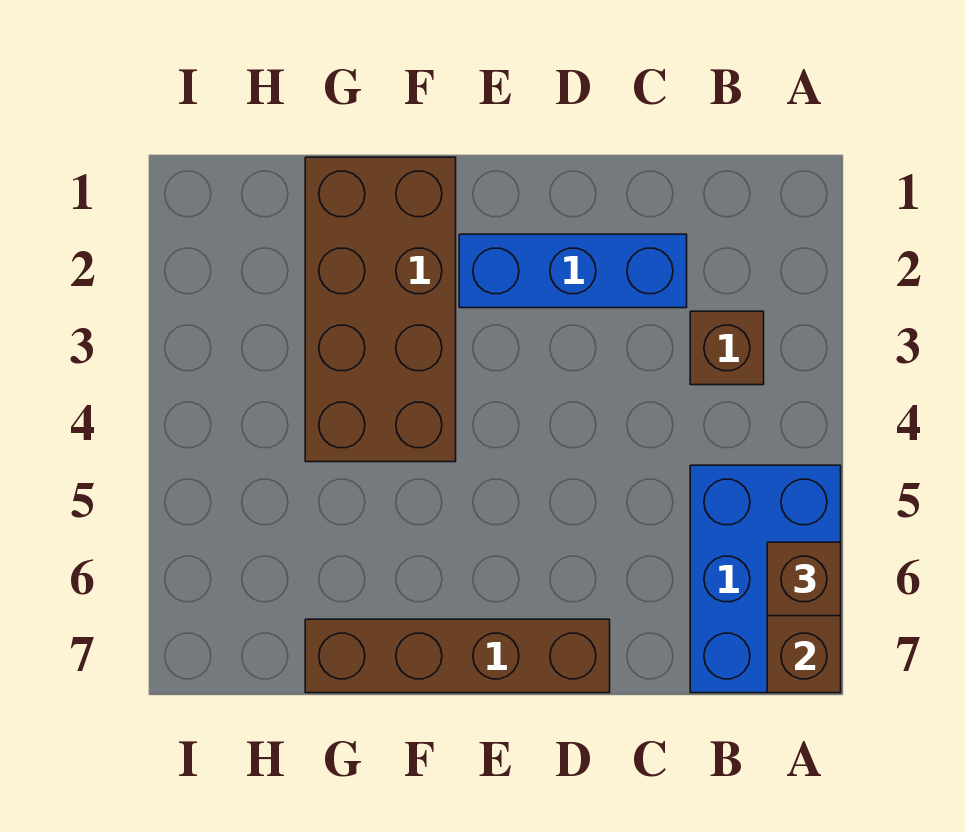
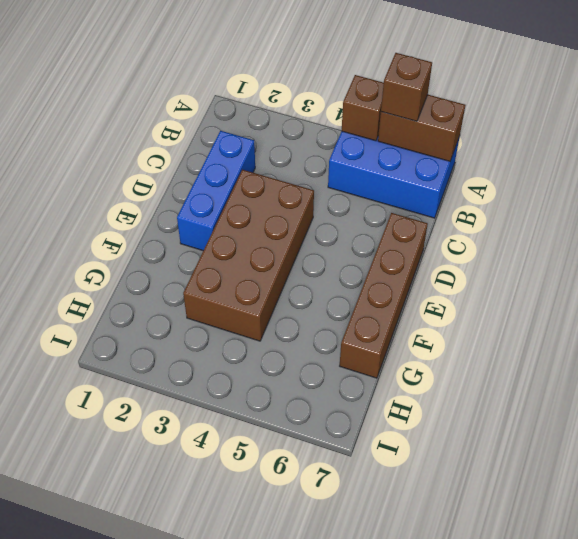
brown 1x1 brick [690,311,764,385] -> brown 1x1 brick moved to [342,75,384,141]
brown 2x4 brick [305,157,456,462] -> brown 2x4 brick turned to [183,170,314,341]

